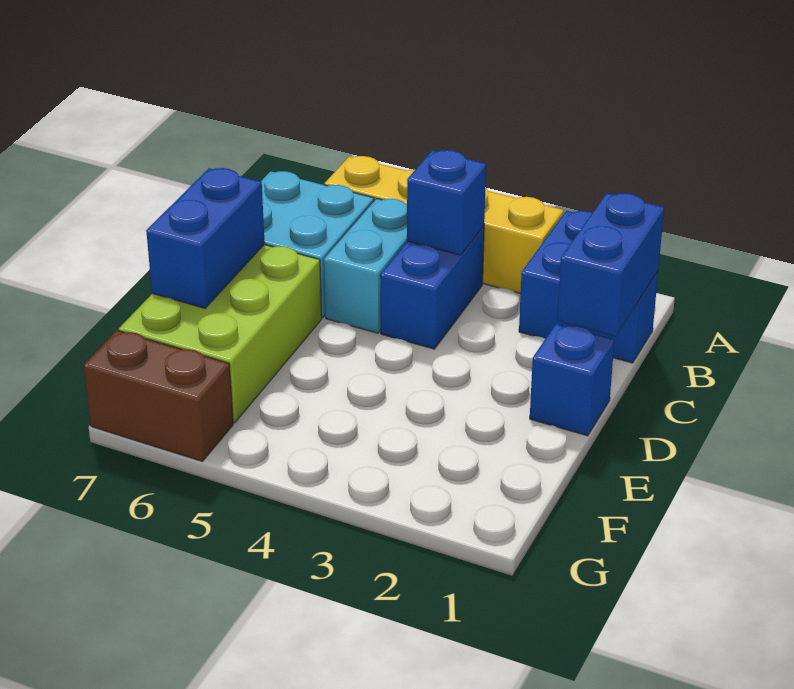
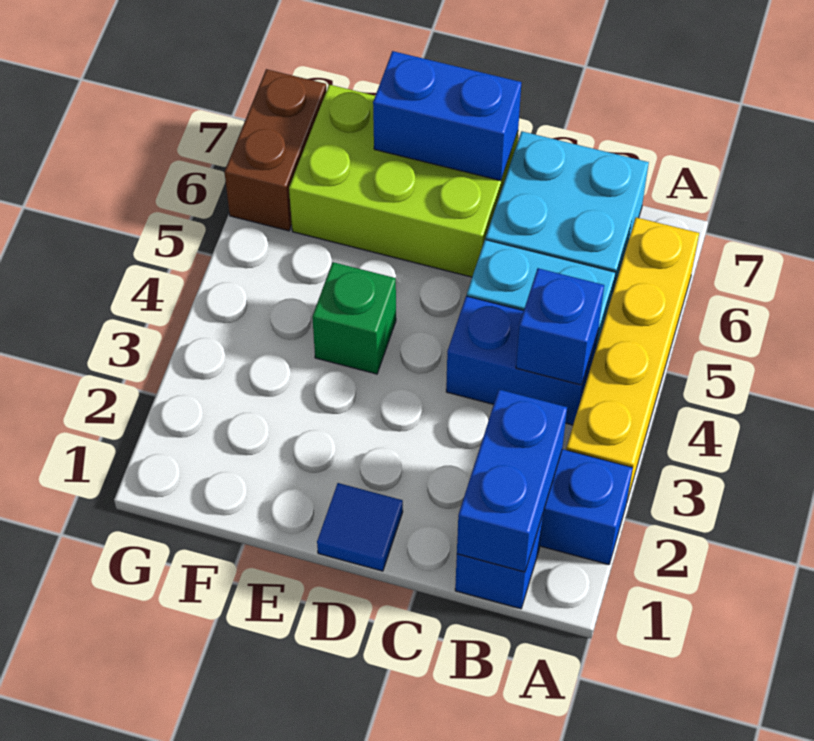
blue 1x2 brick [557,193,664,337] -> blue 1x2 brick turned to [457,390,567,572]
blue 1x1 brick [530,323,615,436] -> blue 1x1 tile [317,483,403,571]
none -> green 1x1 brick [312,262,396,374]

